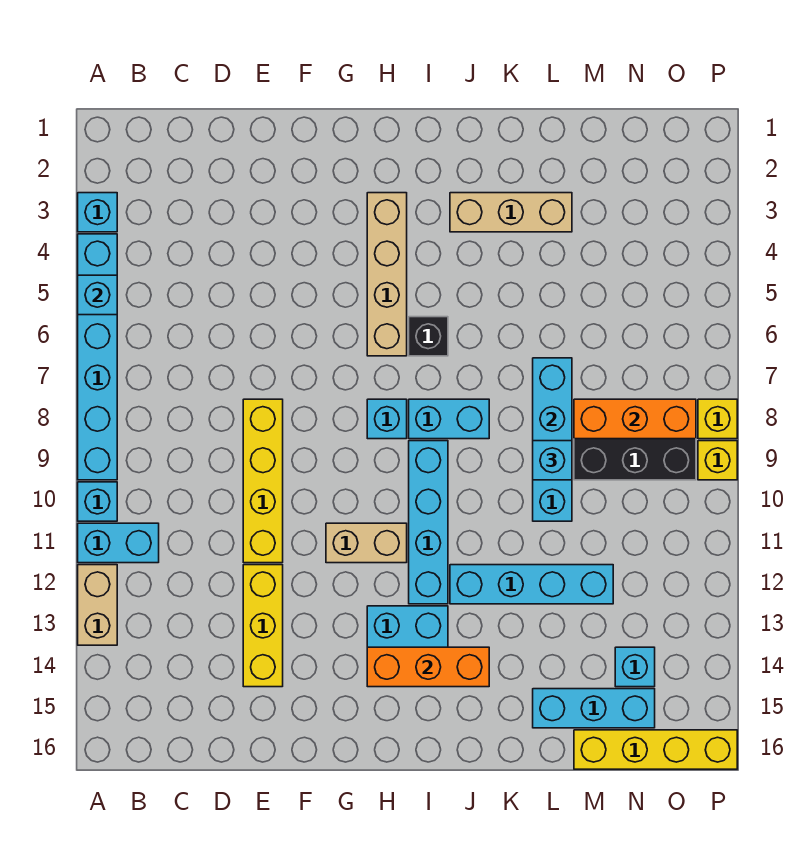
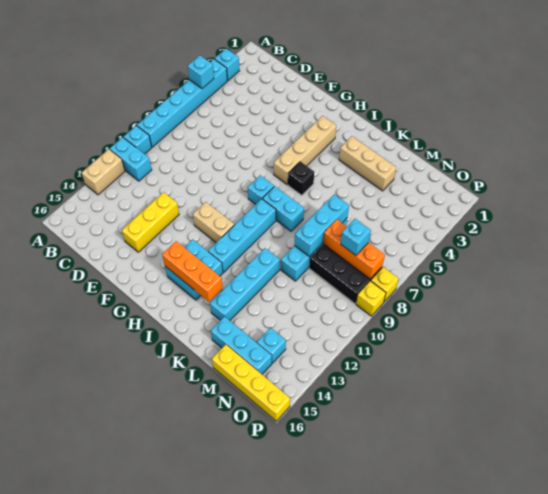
yellow 1x4 brick [243,399,283,563] -> none
cyan 1x4 brick [450,565,613,604] -> cyan 1x4 brick turned to [210,248,280,320]
cyan 1x1 brick [533,441,572,480] -> cyan 1x1 brick moved to [341,219,371,255]

